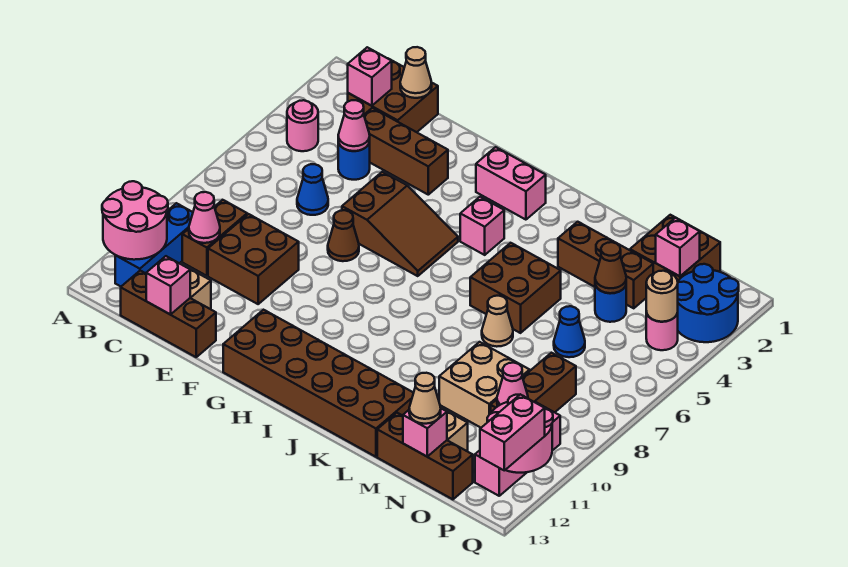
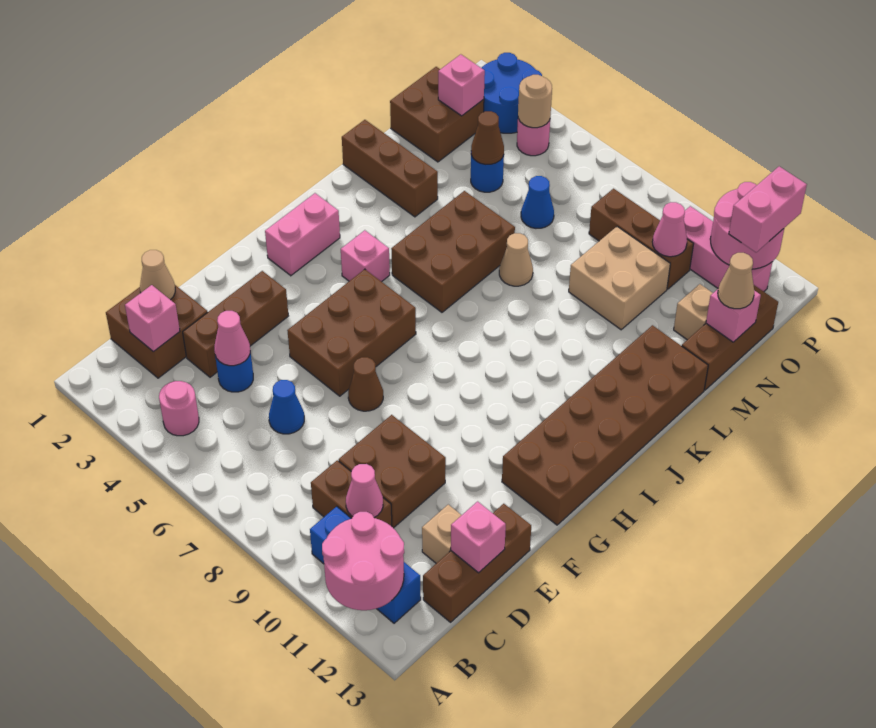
brown 2x3 slope [342,172,458,276] -> brown 2x3 brick [287,269,416,396]
brown 2x2 brick [470,243,561,333] -> brown 2x3 brick [391,191,515,312]
brown 1x3 brick [558,222,653,308] -> brown 1x3 brick turned to [342,120,438,217]
pink 1x2 brick [480,394,545,470] -> pink 1x2 brick turned to [729,166,807,252]

